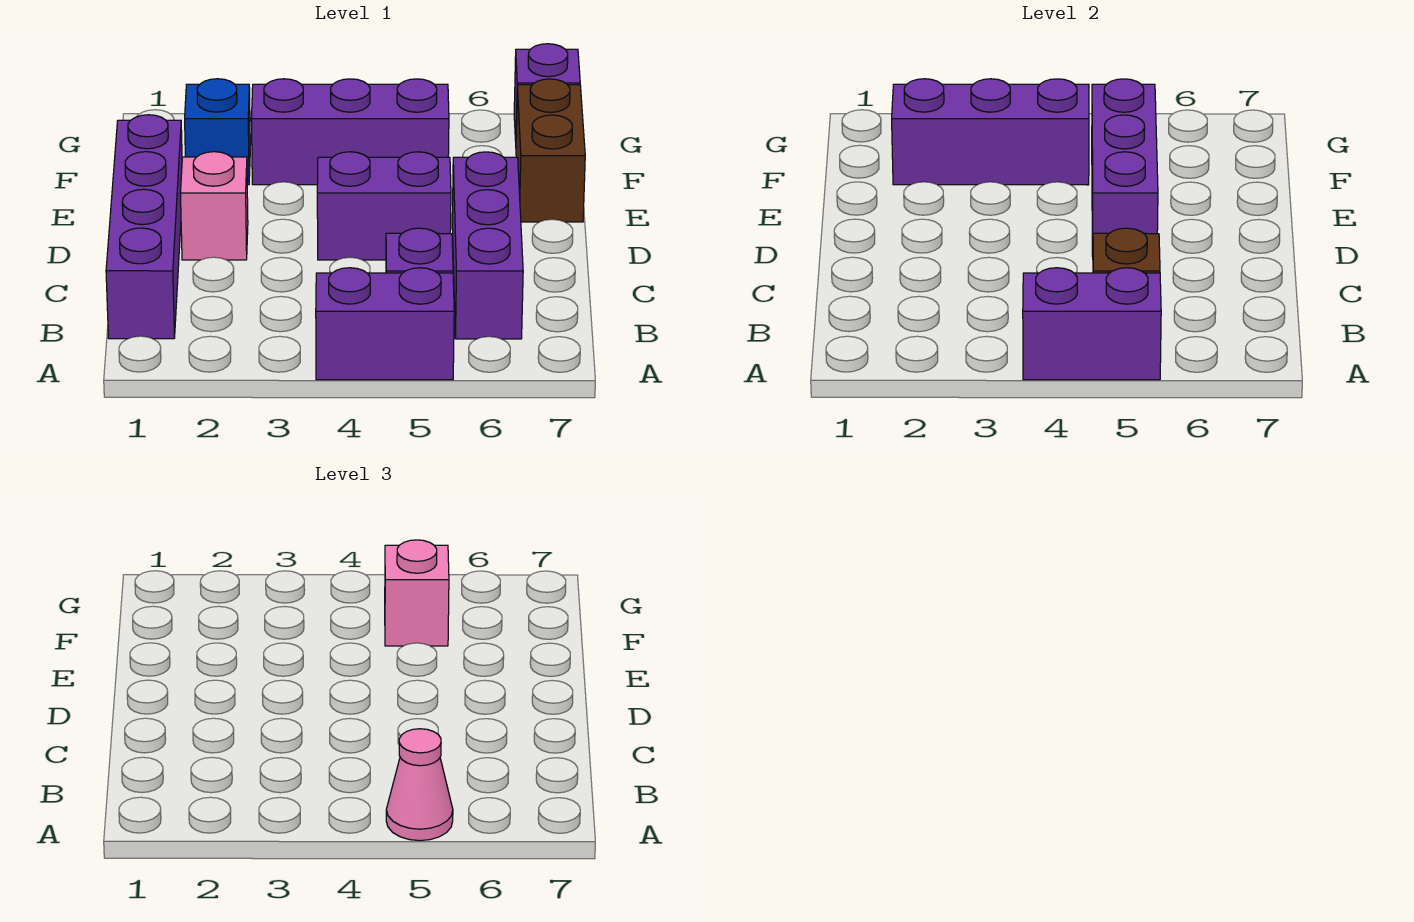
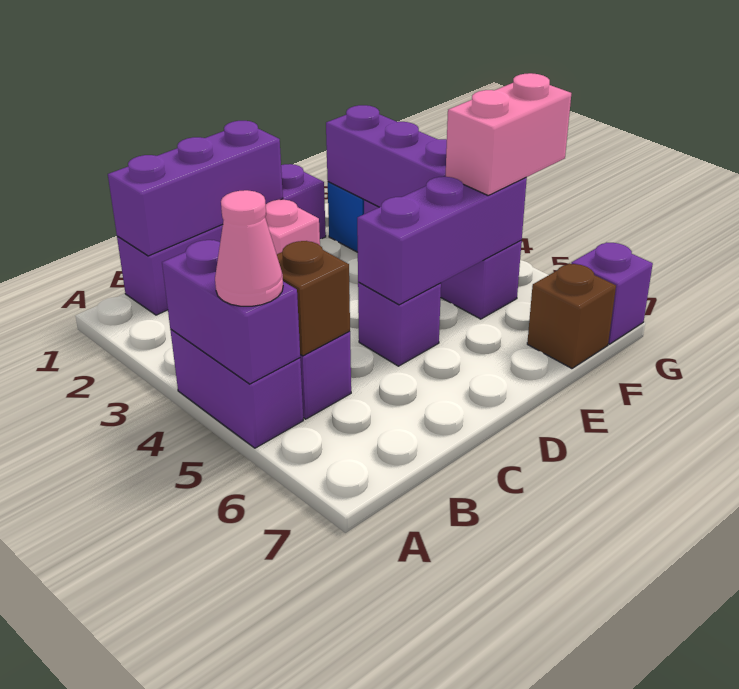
purple 1x3 brick [452,152,523,339] -> purple 1x3 brick moved to [108,121,283,256]
purple 1x2 brick [317,152,451,260] -> purple 1x1 brick [358,282,441,366]
brown 1x2 brick [516,79,585,222] -> brown 1x1 brick [527,263,616,368]
pink 1x1 brick [385,540,449,646] -> pink 1x2 brick [446,73,571,195]

